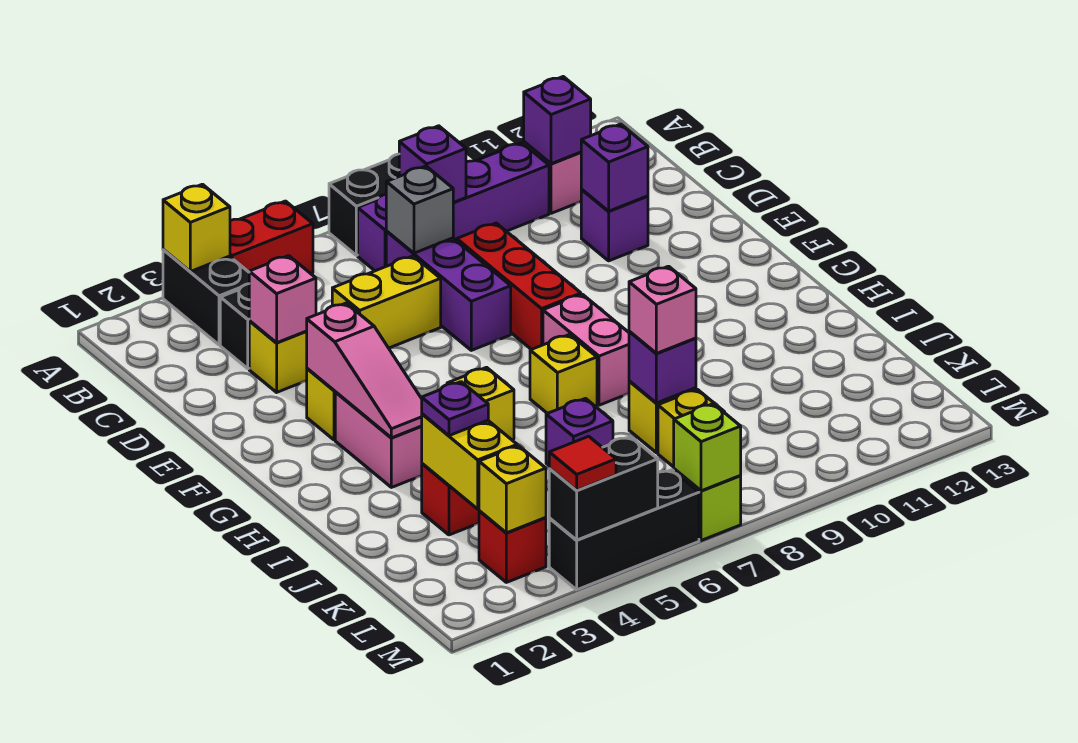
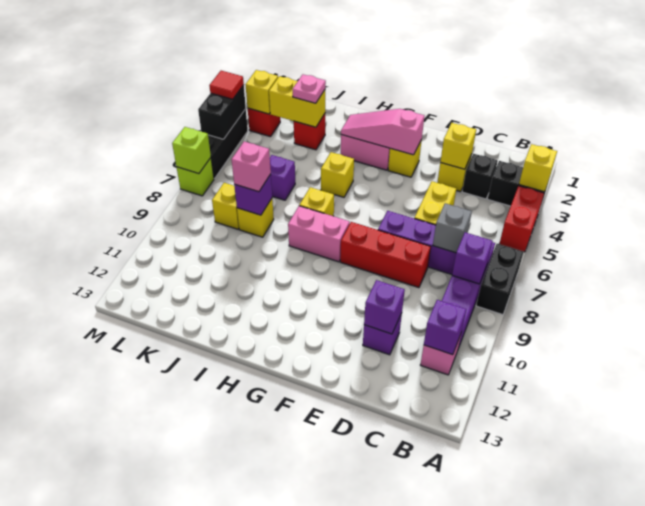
pink 1x1 brick [249,256,316,343] -> yellow 1x1 brick [440,123,476,169]
purple 1x1 plate [422,382,488,436] -> pink 1x1 plate [293,74,326,103]

